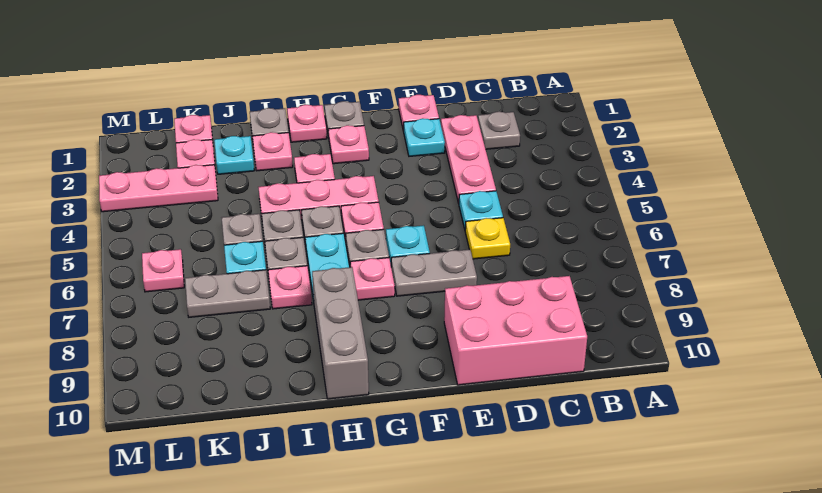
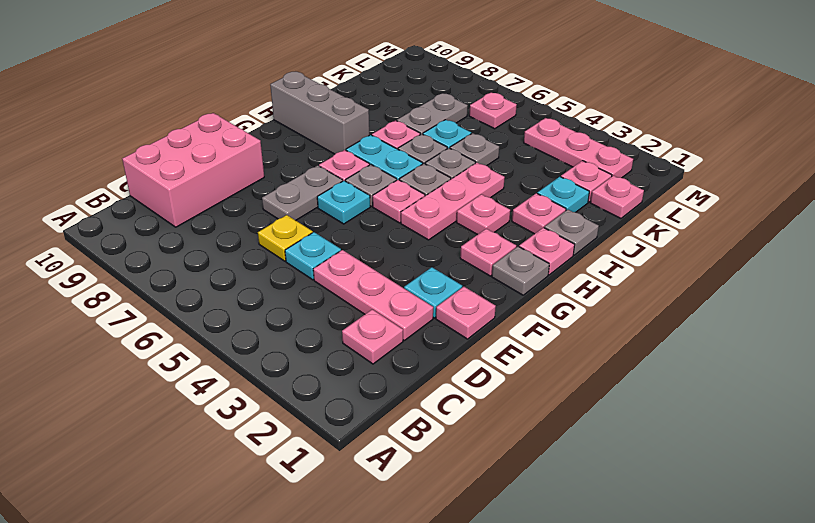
grey 1x1 plate [478,112,520,149] -> pink 1x1 plate [342,309,403,364]
pink 1x3 plate [99,165,218,212] -> pink 1x3 plate turned to [524,118,633,178]

